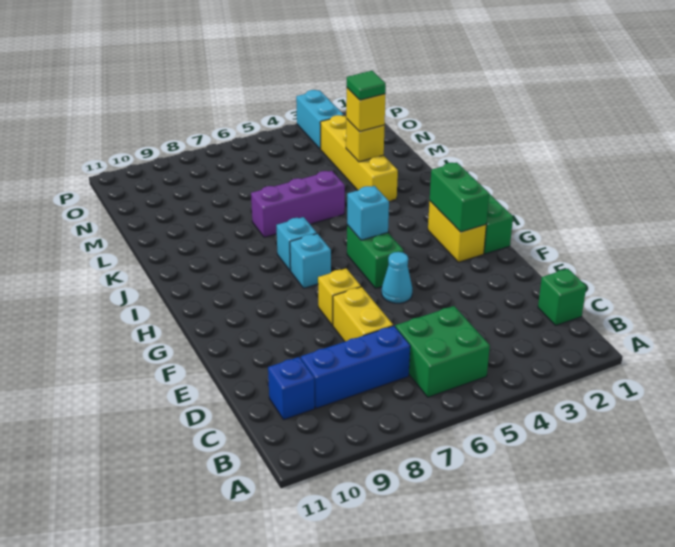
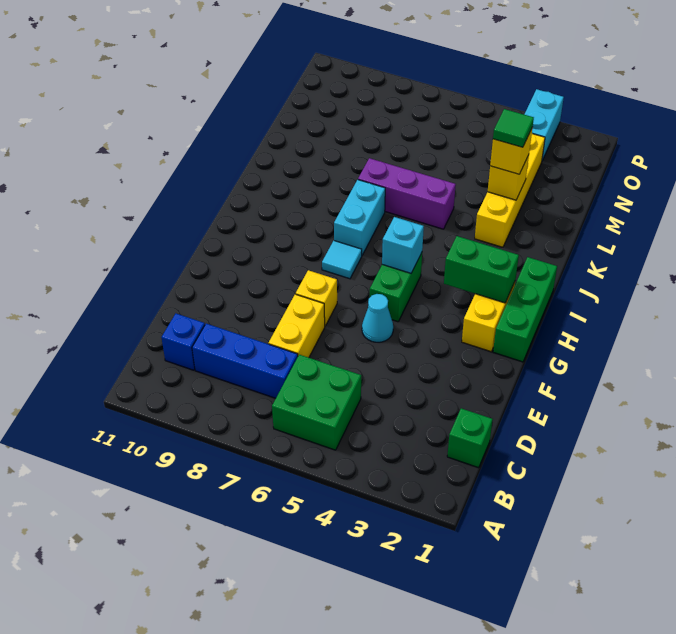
green 1x2 brick [430,163,489,232] -> green 1x2 brick turned to [444,236,519,303]
cyan 1x1 brick [290,234,331,288] -> cyan 1x1 tile [322,241,362,279]
cyan 1x1 brick [277,217,317,271] -> cyan 1x2 brick [334,180,385,255]

